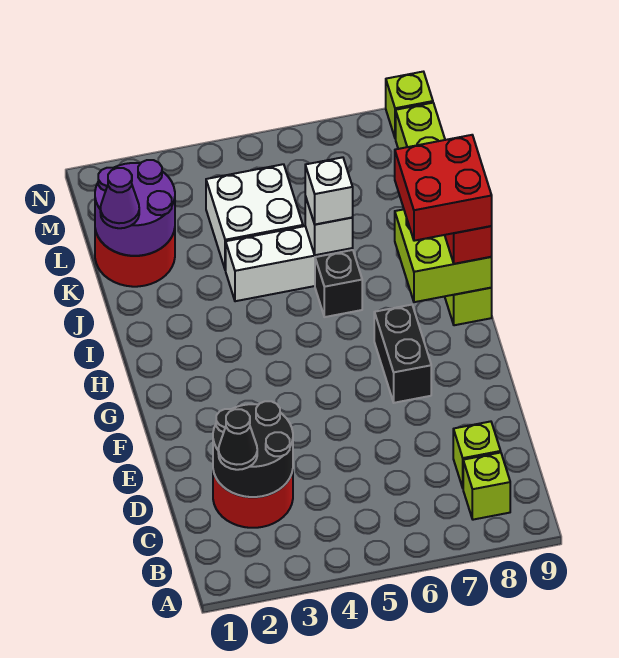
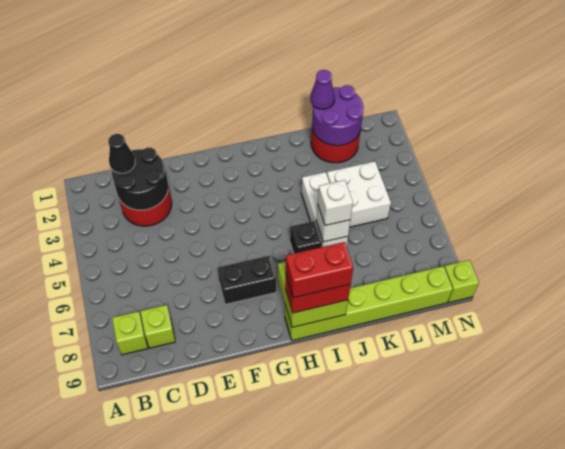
red 2x2 brick [395,135,492,241] -> red 1x2 brick [286,242,353,298]

